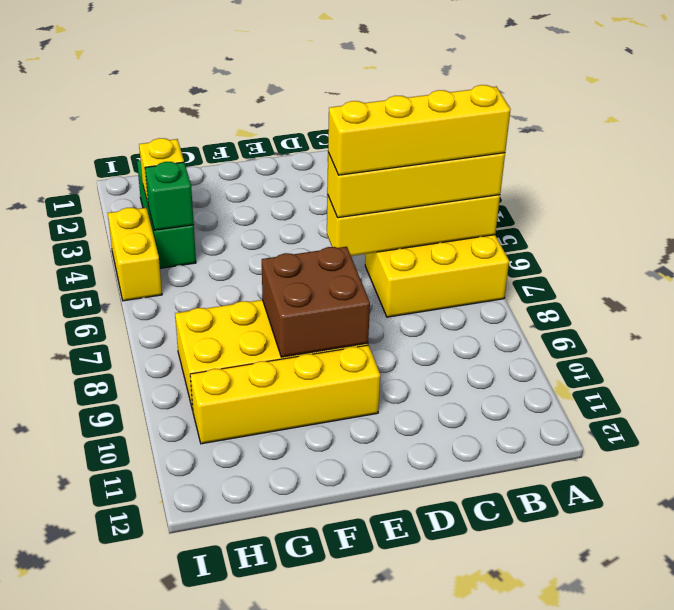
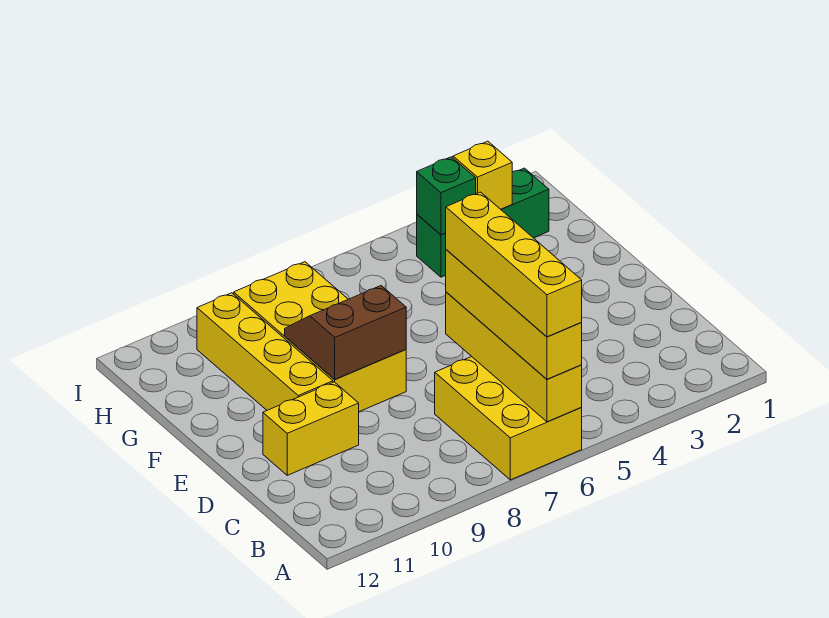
brown 2x2 brick [262,247,370,357] -> brown 2x2 slope [285,286,406,379]
yellow 1x2 brick [108,208,162,301] -> yellow 1x2 brick moved to [263,382,359,475]

